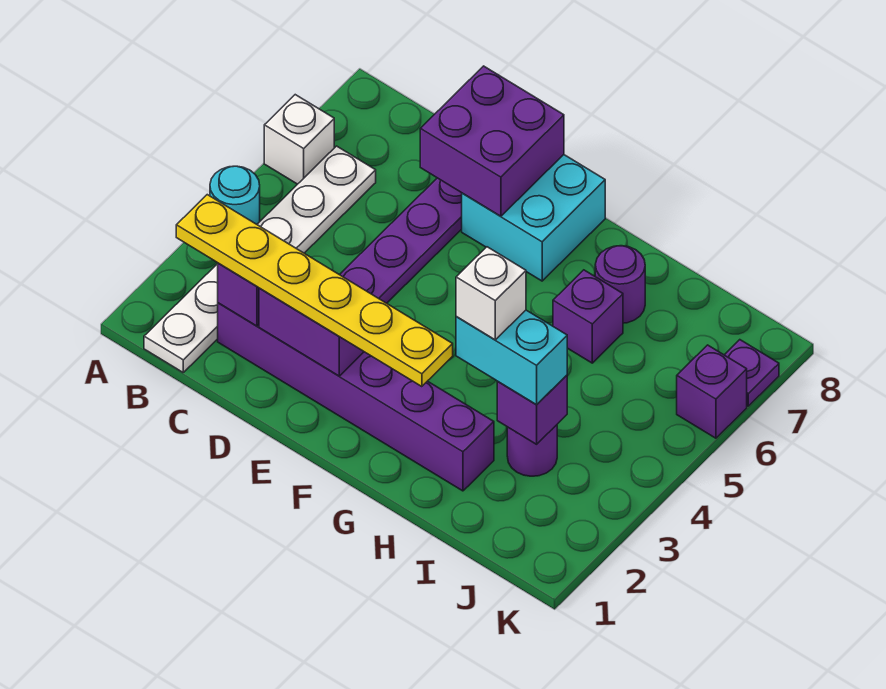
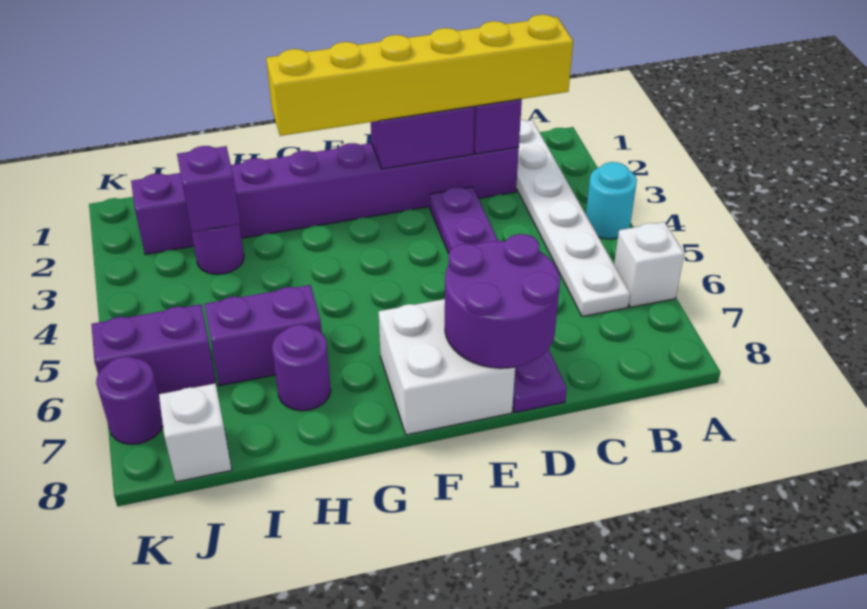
yellow 1x6 plate [176,195,453,387] -> yellow 1x6 brick [266,15,573,136]
purple 1x6 brick [218,303,494,491] -> purple 1x8 brick [131,143,519,254]
purple 2x2 brick [420,66,564,216] -> purple 2x2 round brick [445,234,560,368]
cyan 2x2 brick [462,155,605,281] -> white 2x2 brick [379,299,515,435]
cyan 1x2 brick [456,310,567,405] -> none
white 1x1 brick [456,247,526,340] -> white 1x1 brick moved to [159,384,232,482]
purple 1x1 brick [553,270,623,363] -> purple 1x2 brick [204,285,322,386]
purple 1x1 brick [677,345,747,438] -> purple 1x2 brick [91,304,217,395]
purple 1x1 plate [725,340,779,406] -> purple 1x1 round brick [96,356,163,444]

